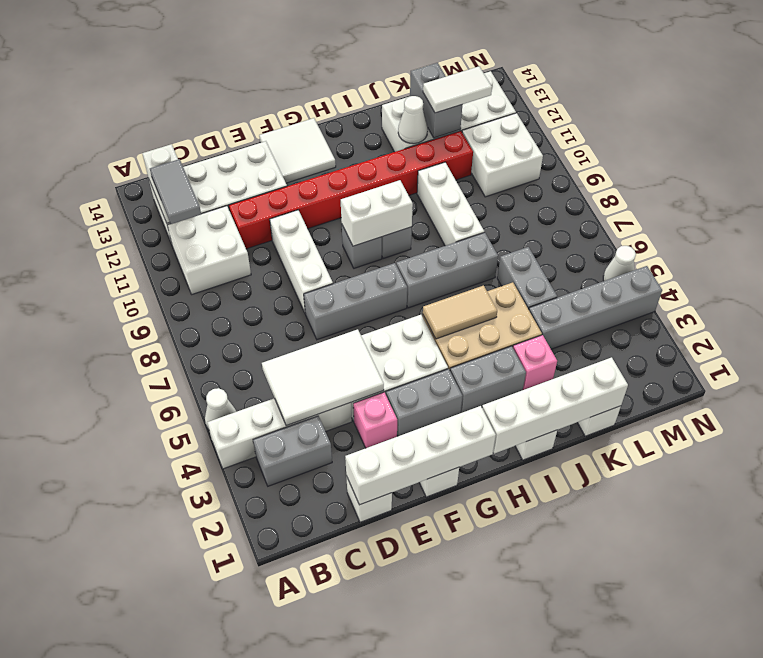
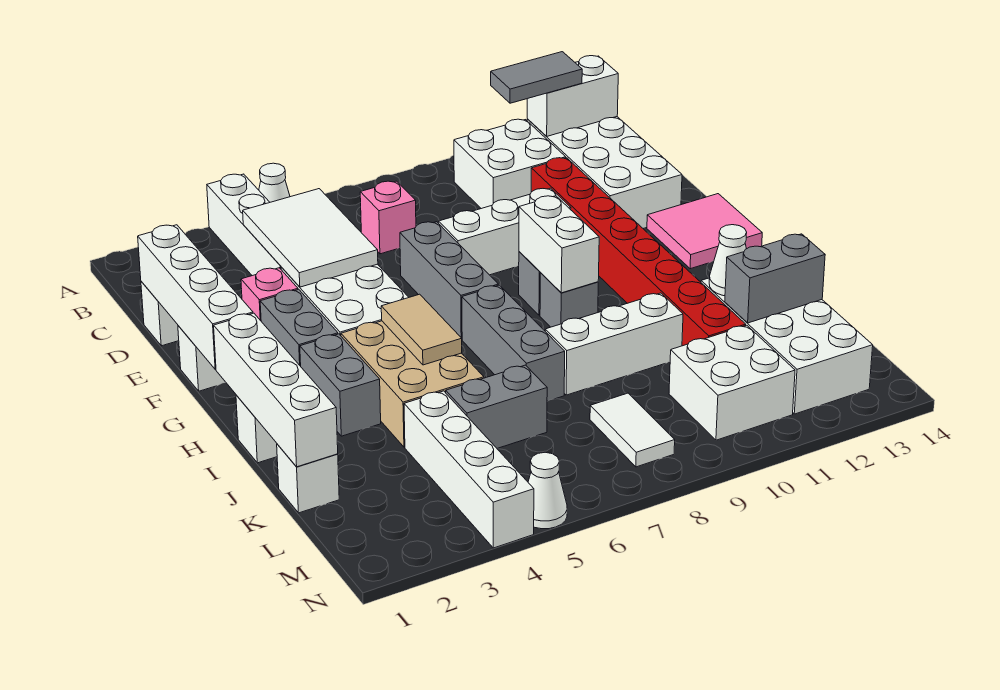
grey 1x2 brick [253,416,332,486] -> none
white 2x2 tile [259,118,336,183] -> pink 2x2 tile [647,194,762,269]
pink 1x1 brick [513,335,557,390] -> pink 1x1 brick moved to [360,181,416,254]
grey 1x4 brick [529,266,662,349] -> white 1x4 brick [404,391,534,548]
white 1x2 tile [423,67,492,113] -> white 1x2 tile moved to [590,393,675,467]

